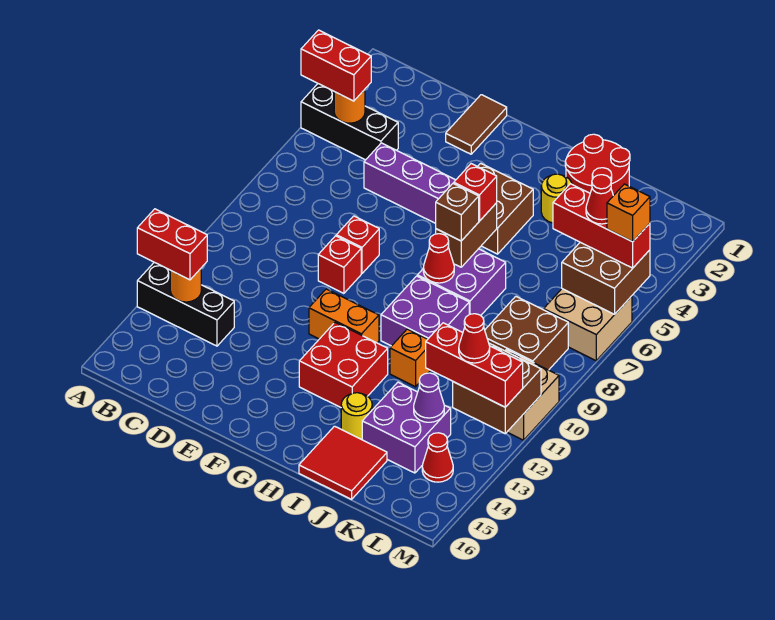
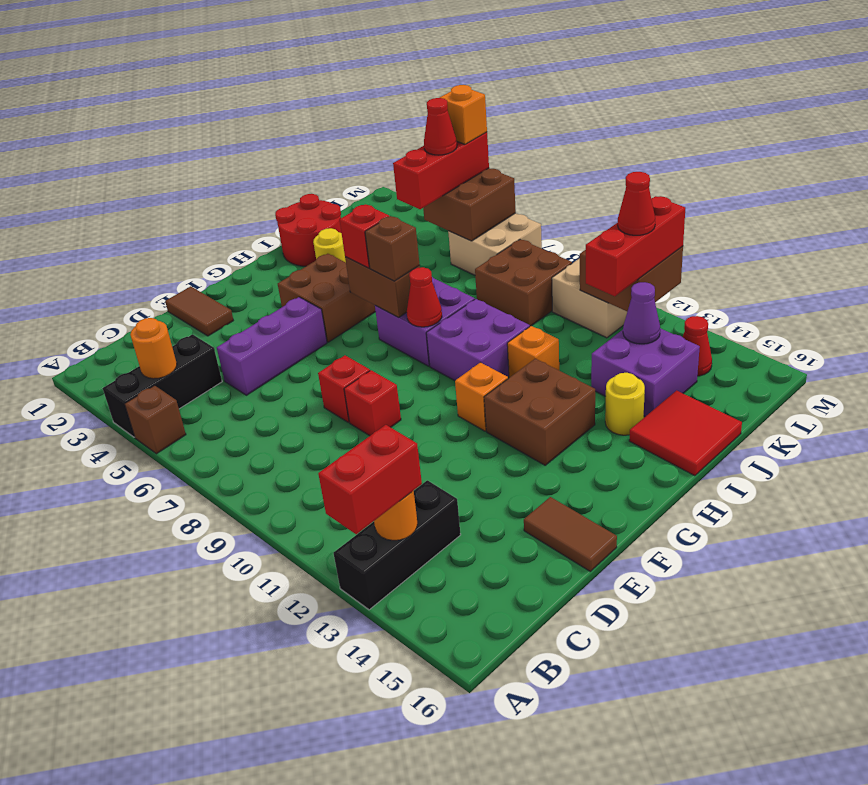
red 1x2 brick [301,30,371,101] -> none
none -> brown 1x1 brick [125,385,186,454]
none -> brown 1x2 tile [524,497,617,571]
orange 1x2 brick [309,289,379,343] -> orange 1x1 brick [455,362,508,431]
red 2x2 brick [299,322,388,407] -> brown 2x2 brick [484,359,595,465]

